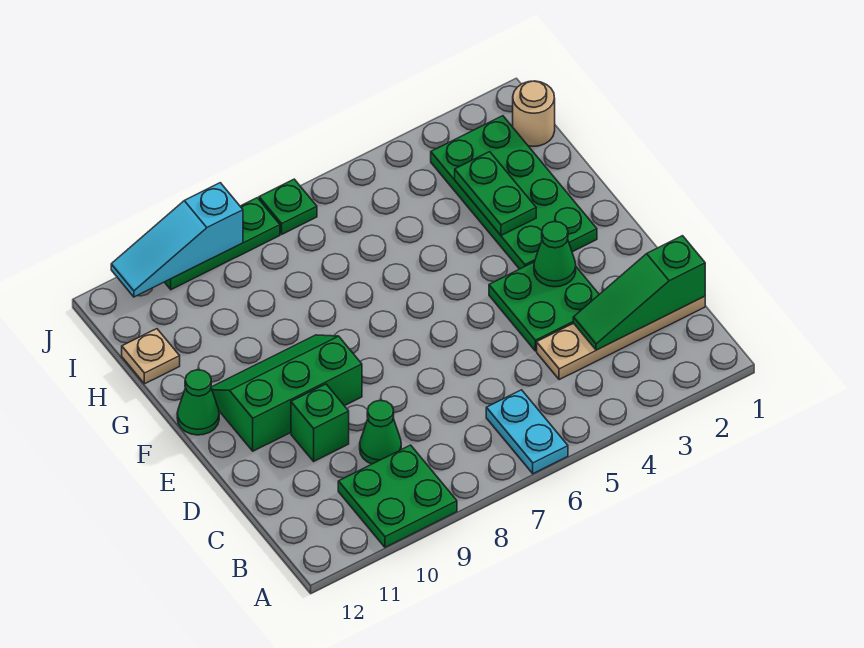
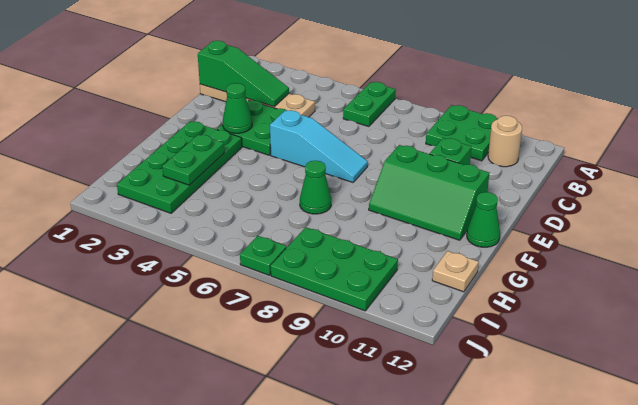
cyan 1x2 plate [486,390,568,474] -> green 1x2 plate [343,82,396,127]
green 1x1 cone [360,400,401,464] -> green 1x1 cone moved to [300,161,331,214]
tan 1x1 round brick [513,81,555,146] -> tan 1x1 round brick moved to [488,116,522,167]
green 1x3 plate [165,198,280,290] -> green 2x3 plate [271,227,398,311]
cyan 1x3 slope [111,183,243,297] -> cyan 1x3 slope moved to [270,110,368,182]

